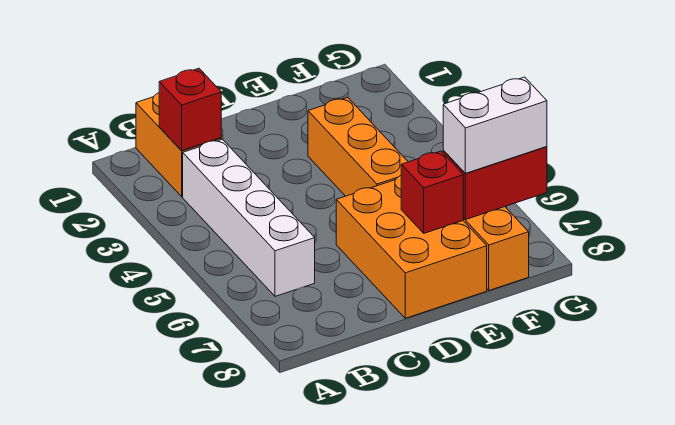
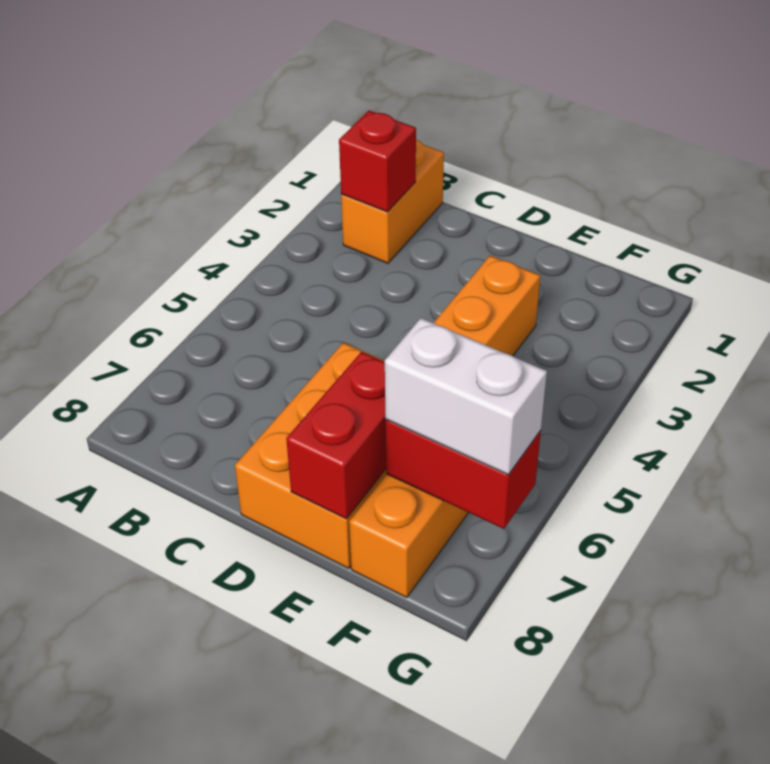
white 1x4 brick [183,139,315,296] -> none
red 1x1 brick [401,151,463,233] -> red 1x2 brick [286,352,386,519]

